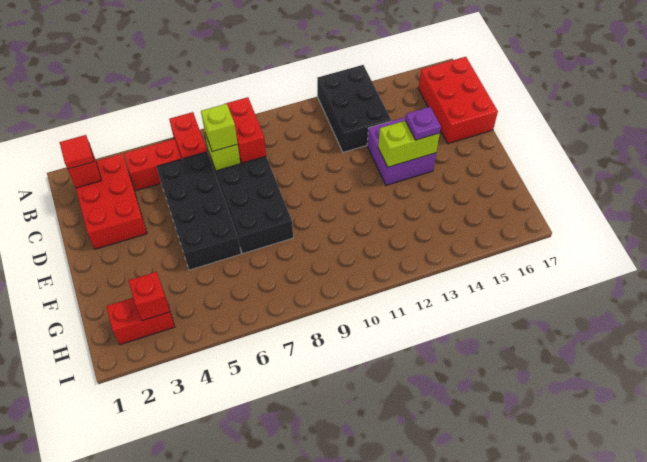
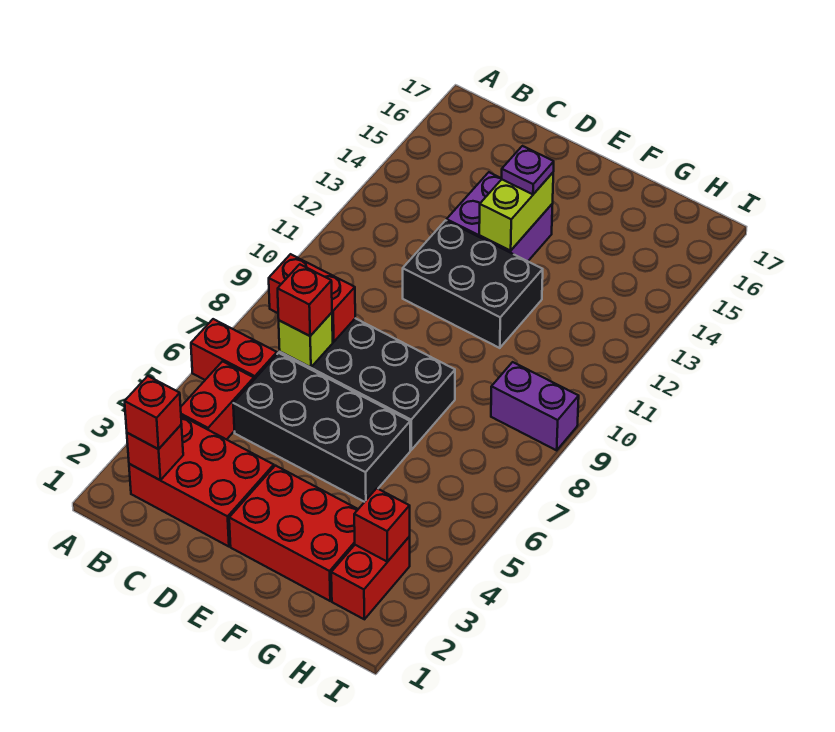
black 2x3 brick [317,65,391,152] -> black 2x3 brick moved to [403,220,543,348]
red 1x1 tile [59,135,94,169] -> red 1x1 brick [125,376,181,449]
red 2x3 brick [418,57,498,144] -> red 2x3 brick moved to [229,466,358,601]
lime 1x1 brick [201,104,238,152] -> red 1x1 brick [278,264,332,336]
none -> purple 1x2 brick [491,362,579,450]

